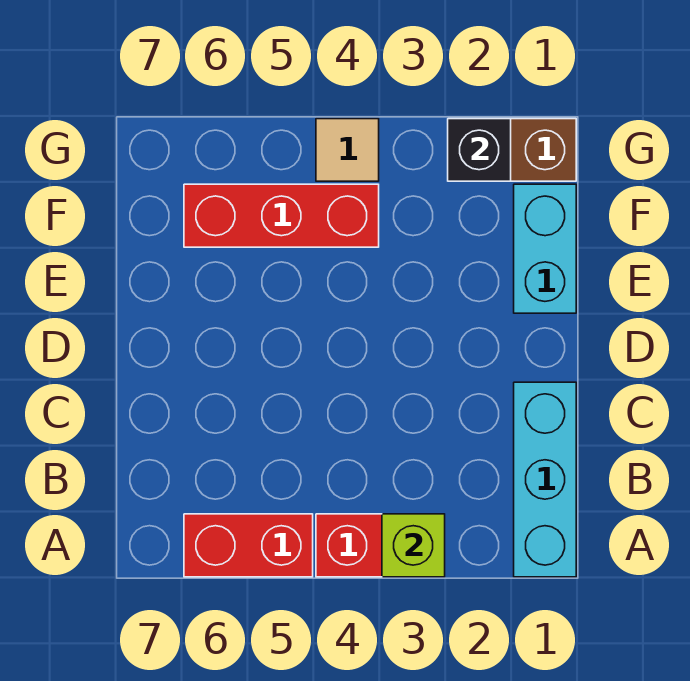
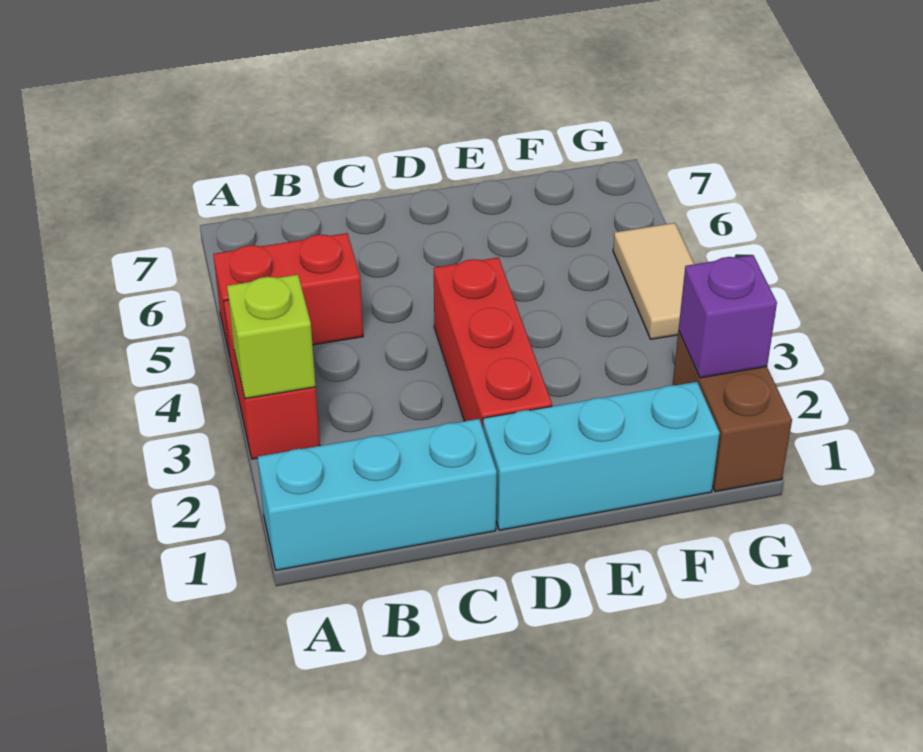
red 1x2 brick [184,514,313,577] -> red 1x2 brick turned to [213,233,363,356]
cyan 1x2 brick [514,184,576,313] -> cyan 1x3 brick [483,382,720,530]
red 1x3 brick [184,184,379,247] -> red 1x3 brick moved to [434,257,552,428]
black 1x1 brick [448,119,511,181] -> purple 1x1 brick [679,255,777,378]
tan 1x1 tile [316,119,379,181] -> tan 1x2 tile [613,223,694,339]

